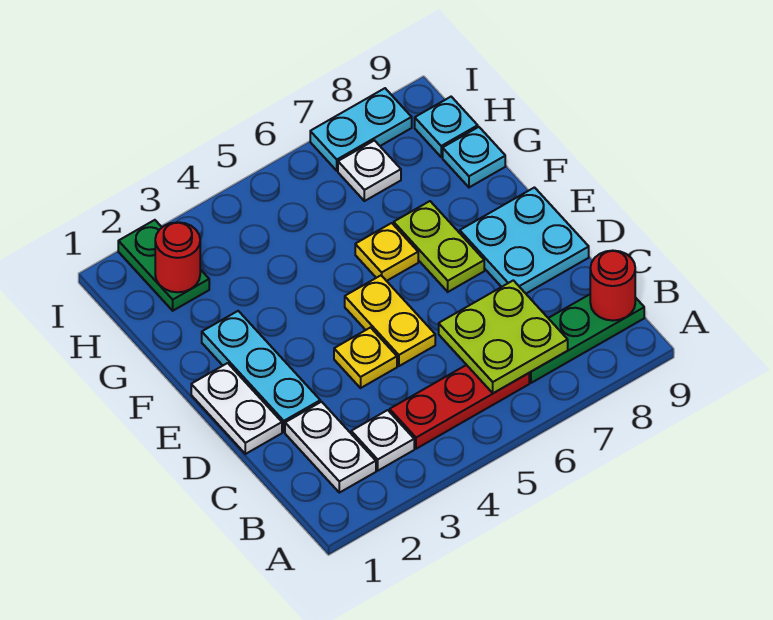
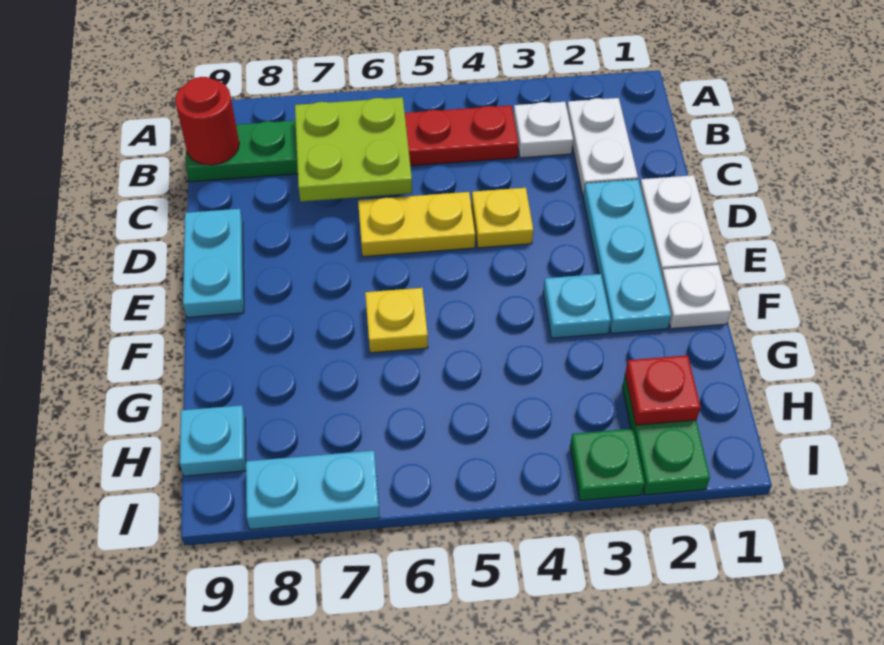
yellow 1x2 plate [345,275,435,366] -> yellow 1x2 plate turned to [358,192,475,257]
cyan 2x2 plate [460,188,589,293] -> cyan 1x2 plate [183,209,244,317]
lime 1x2 plate [394,201,484,292] -> none
cyan 1x1 plate [443,127,505,187] -> cyan 1x1 plate moved to [543,274,611,338]
red 1x1 round brick [155,222,200,292] -> red 1x1 plate [625,355,701,425]
white 1x1 plate [338,141,401,201] -> white 1x1 plate moved to [662,265,731,329]
none -> green 1x1 plate [570,429,645,501]

